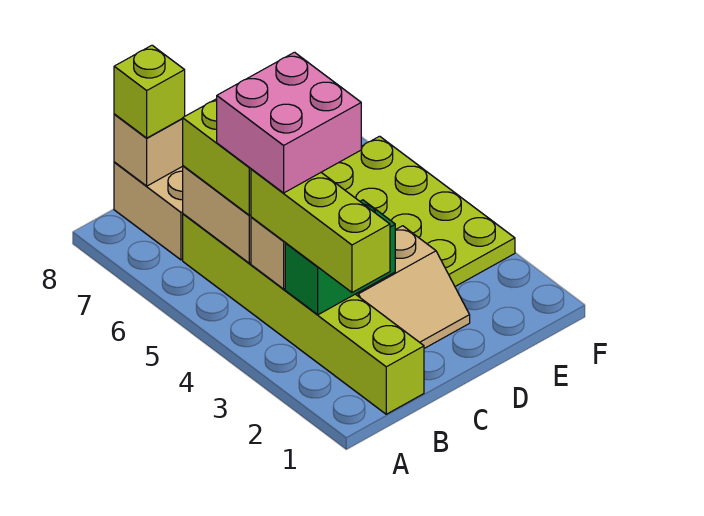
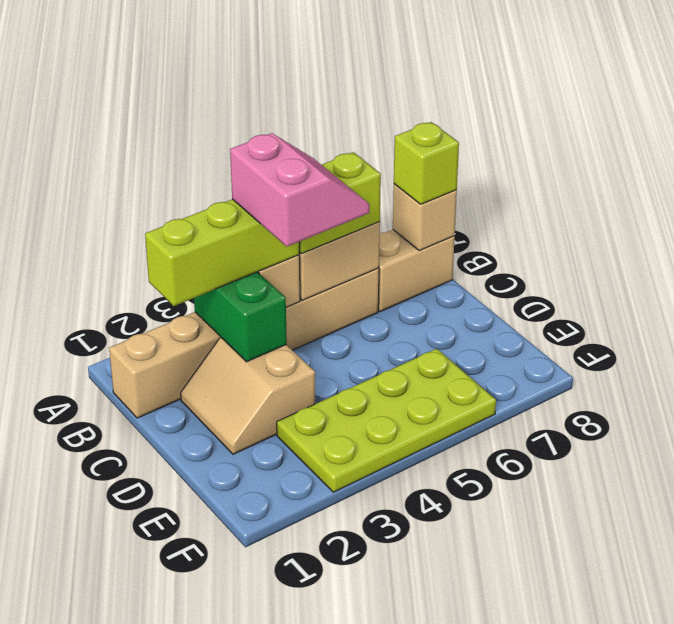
lime 1x6 brick [183,214,424,414] -> tan 1x6 brick [109,268,379,418]
pink 2x2 brick [217,52,361,193] -> pink 2x2 slope [230,133,369,247]

